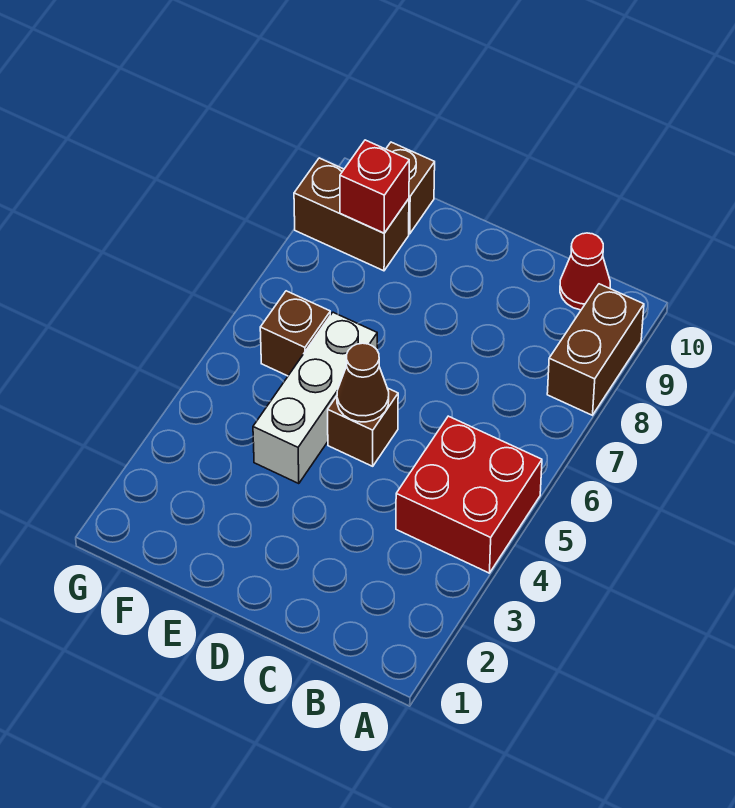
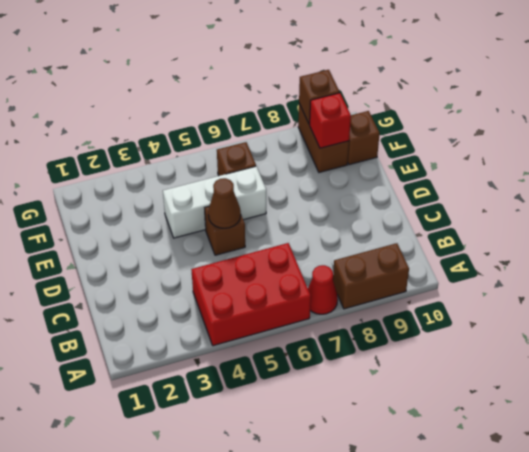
red 2x2 brick [396,416,542,573] -> red 2x3 brick [191,243,311,346]
red 1x1 cone [560,233,610,310] -> red 1x1 cone moved to [308,265,338,314]
none -> brown 1x1 brick [299,70,340,124]

